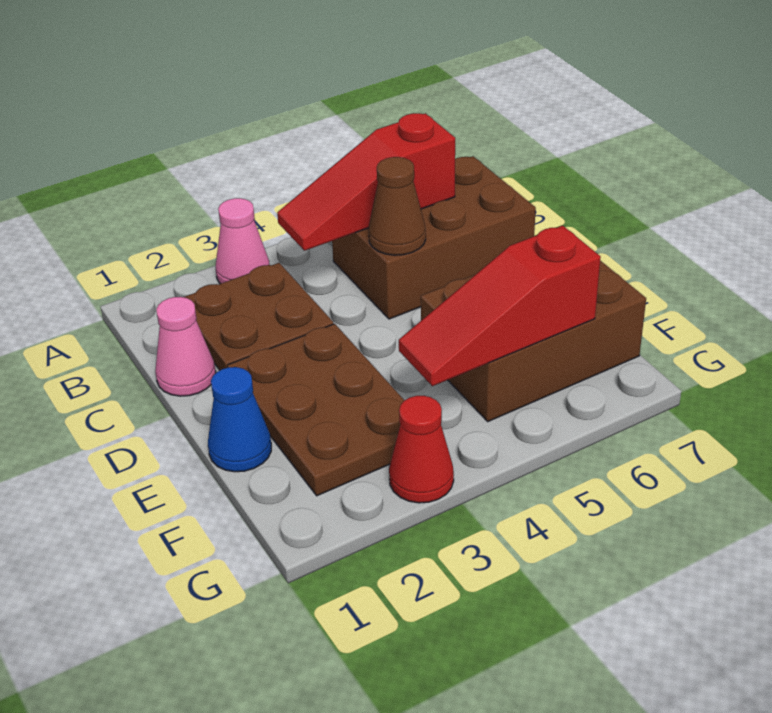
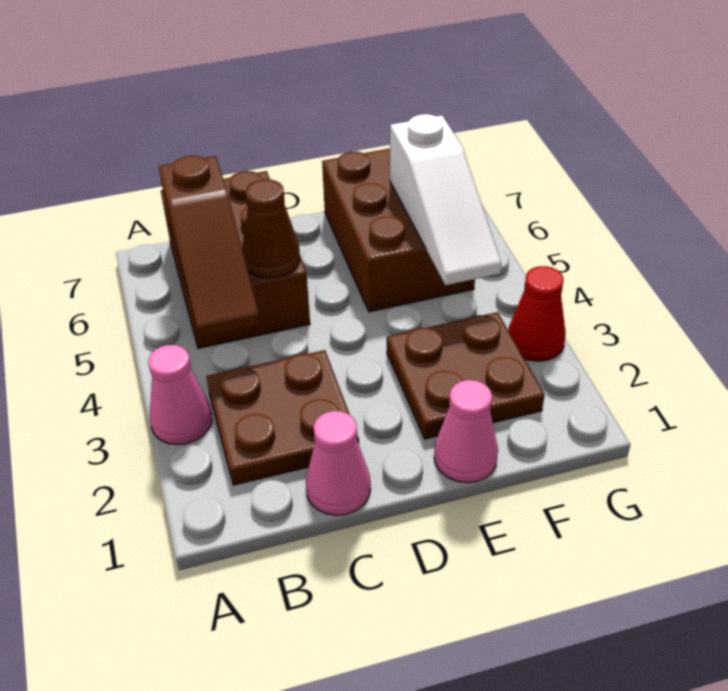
red 1x3 slope [277,113,455,251] -> brown 1x3 slope [159,156,260,337]
brown 2x3 plate [227,324,404,496] -> brown 2x2 plate [387,312,545,439]
blue 1x1 cone [208,367,271,472] -> pink 1x1 cone [434,380,498,483]
red 1x3 slope [399,226,601,386] -> white 1x3 slope [390,114,502,285]

